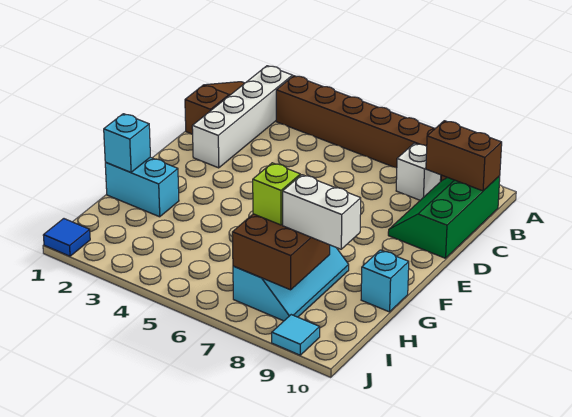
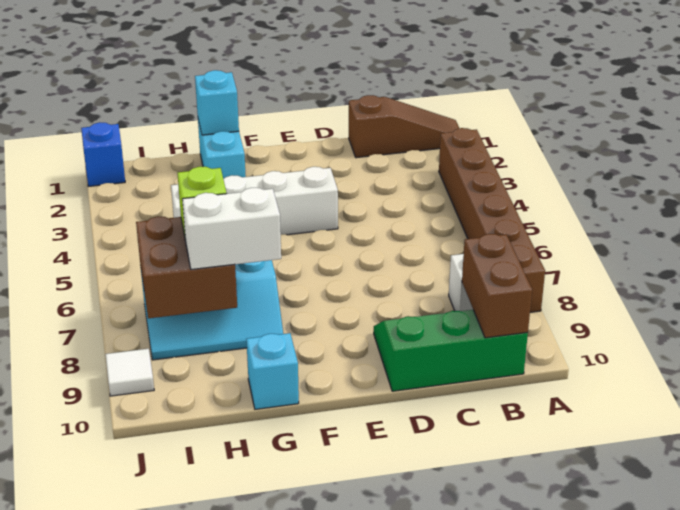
white 1x4 brick [192,66,293,168] -> white 1x4 brick moved to [171,167,338,235]
white 1x2 brick [283,175,361,249] -> white 1x2 brick turned to [182,188,281,270]
blue 1x1 tile [43,219,90,256] -> blue 1x1 brick [81,122,125,186]
cyan 1x1 tile [272,315,320,355] -> white 1x1 tile [105,349,154,396]

